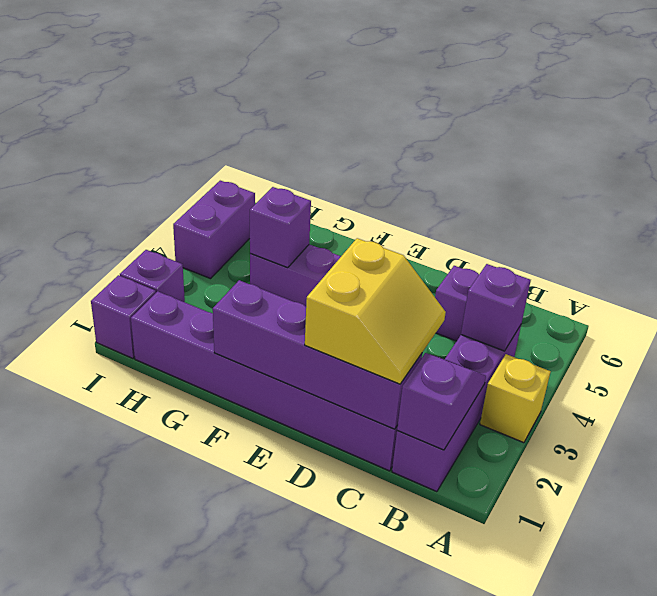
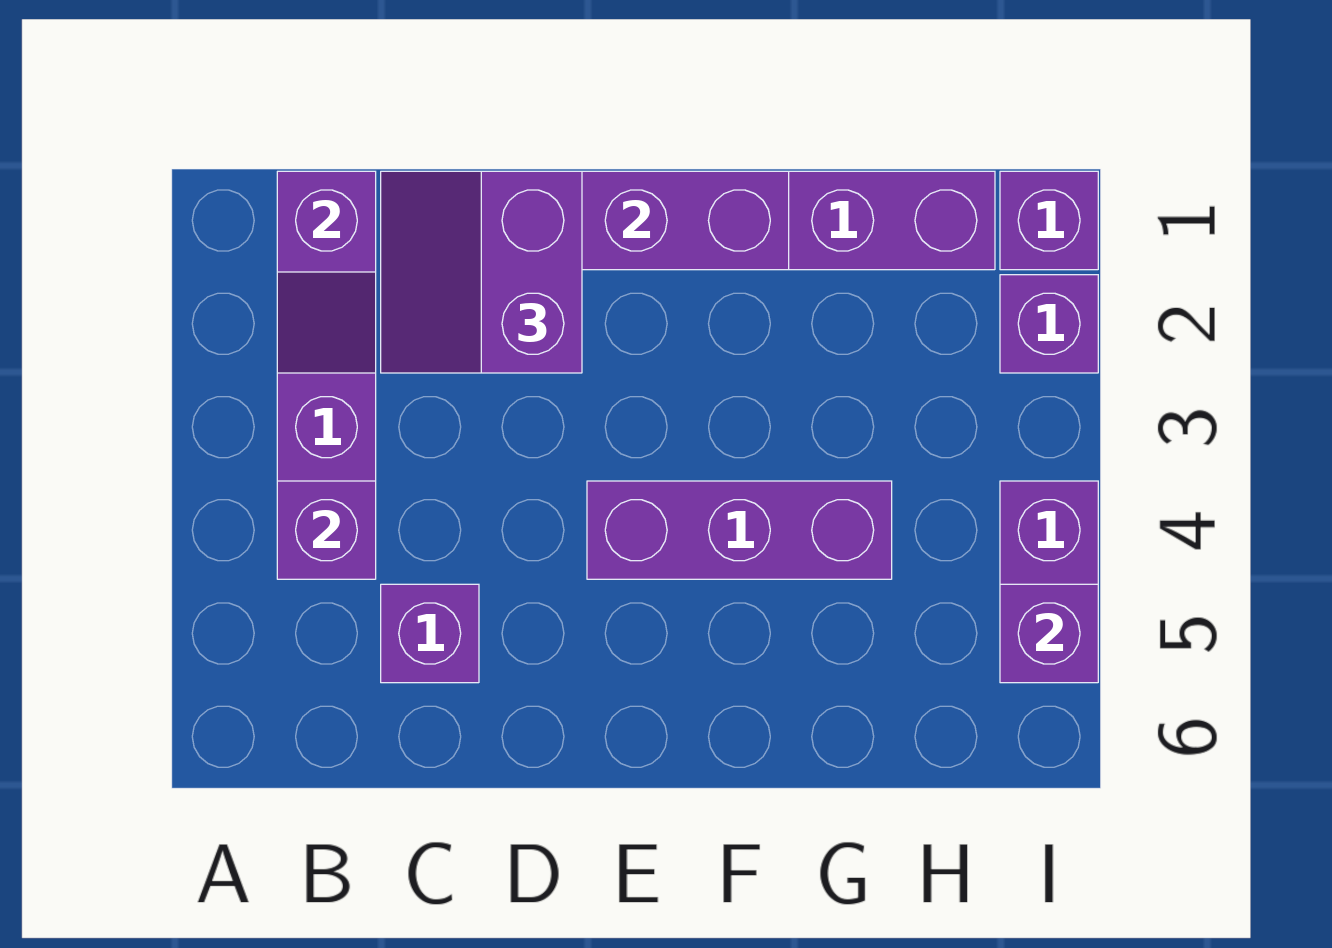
yellow 1x1 brick [480,354,551,443] -> none
yellow 2x2 slope [305,238,446,384] -> purple 2x2 slope [381,171,582,373]
purple 1x1 brick [250,187,311,268] -> purple 1x1 brick moved to [1000,584,1098,683]

